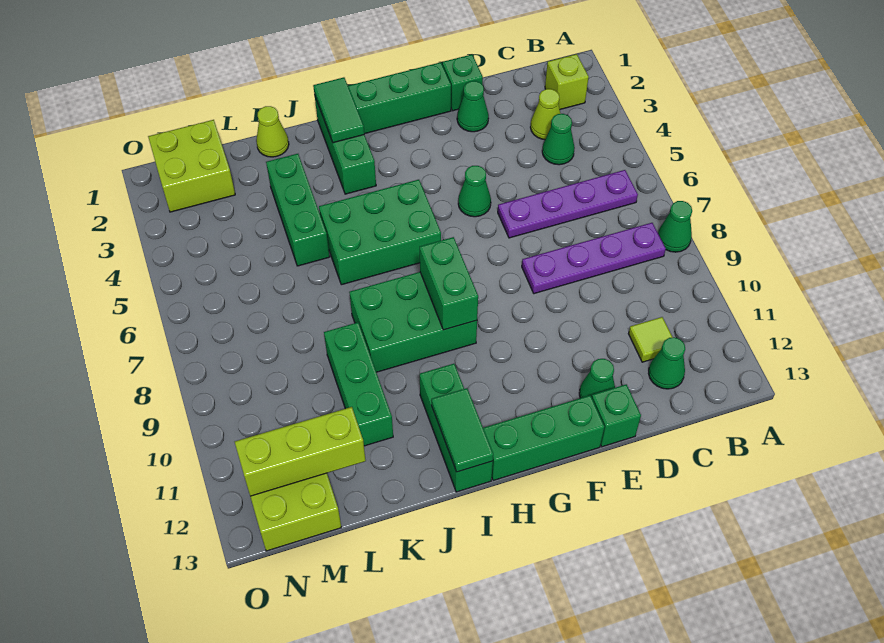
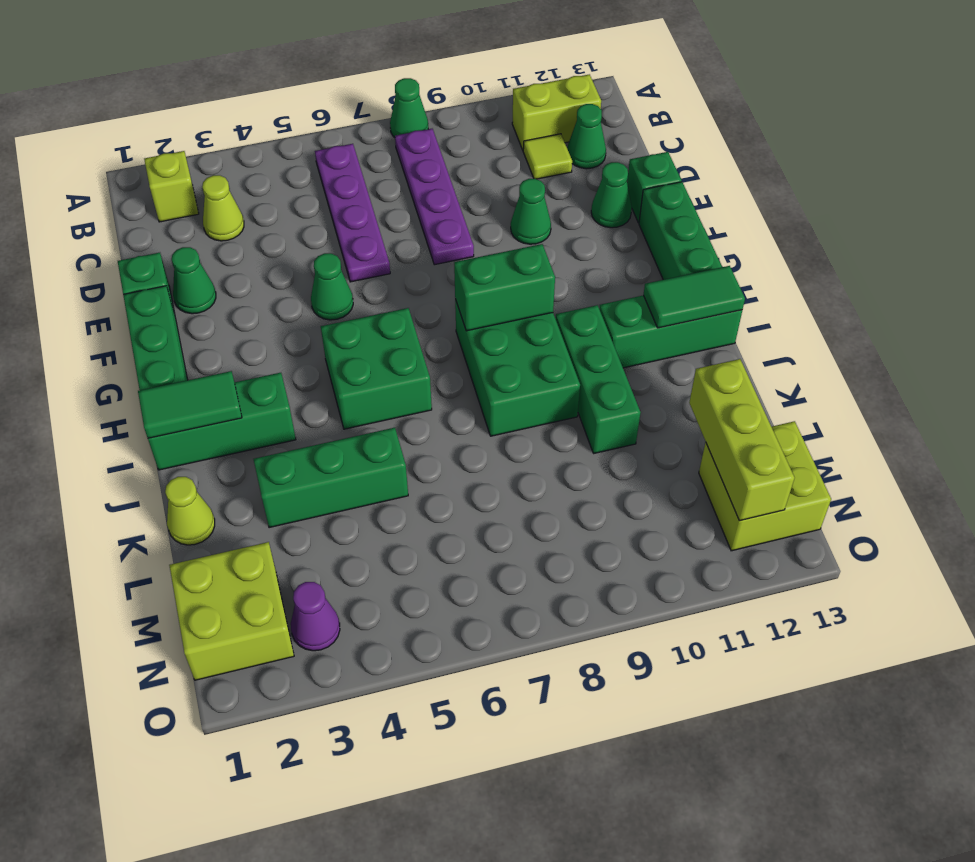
none -> lime 1x2 brick [512,74,601,150]
green 1x1 cone [542,114,575,165] -> green 1x1 cone moved to [511,179,551,244]
green 2x3 brick [319,180,441,285] -> green 2x2 brick [321,308,432,429]
green 1x3 brick [324,322,393,446] -> green 1x3 brick turned to [556,305,641,453]
none -> purple 1x1 cone [291,582,340,651]

